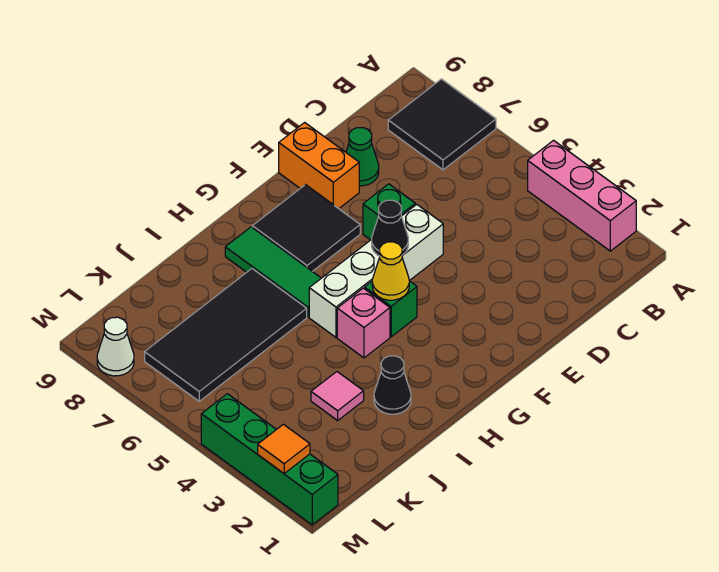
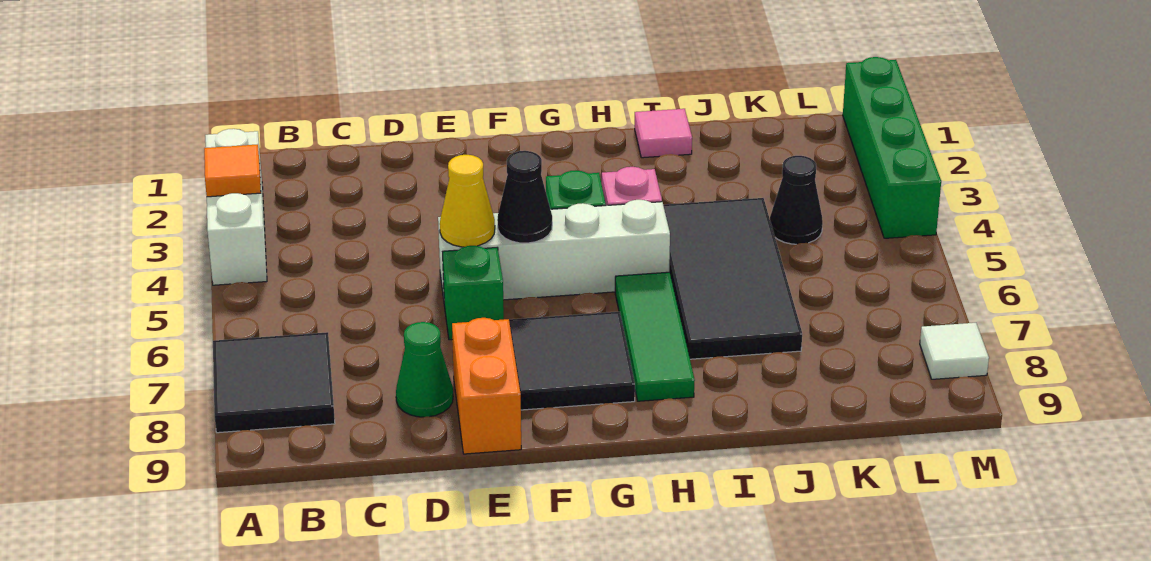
pink 1x3 brick [528,140,636,251] -> white 1x3 brick [205,129,267,285]
yellow 1x1 cone [372,242,409,300] -> yellow 1x1 cone moved to [440,155,495,247]
black 1x1 cone [374,356,411,414] -> black 1x1 cone moved to [770,156,823,244]
black 2x4 tile [145,269,307,401] -> black 2x4 tile turned to [663,198,802,359]
pink 1x1 tile [311,372,364,420] -> pink 1x1 tile moved to [635,109,692,158]
orange 1x1 tile [258,424,310,473] -> orange 1x1 tile moved to [204,144,261,197]
white 1x1 cone [97,317,134,376] -> white 1x1 tile [920,323,989,379]

